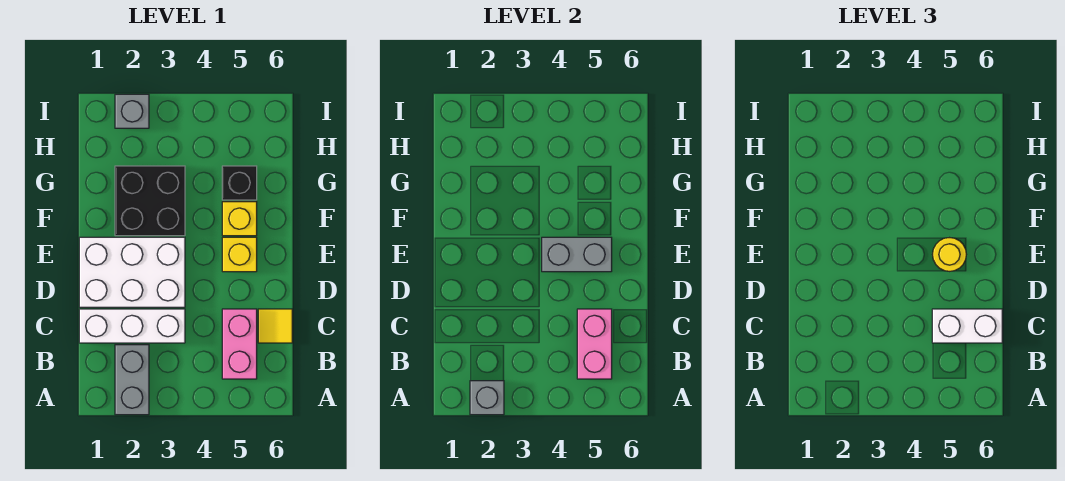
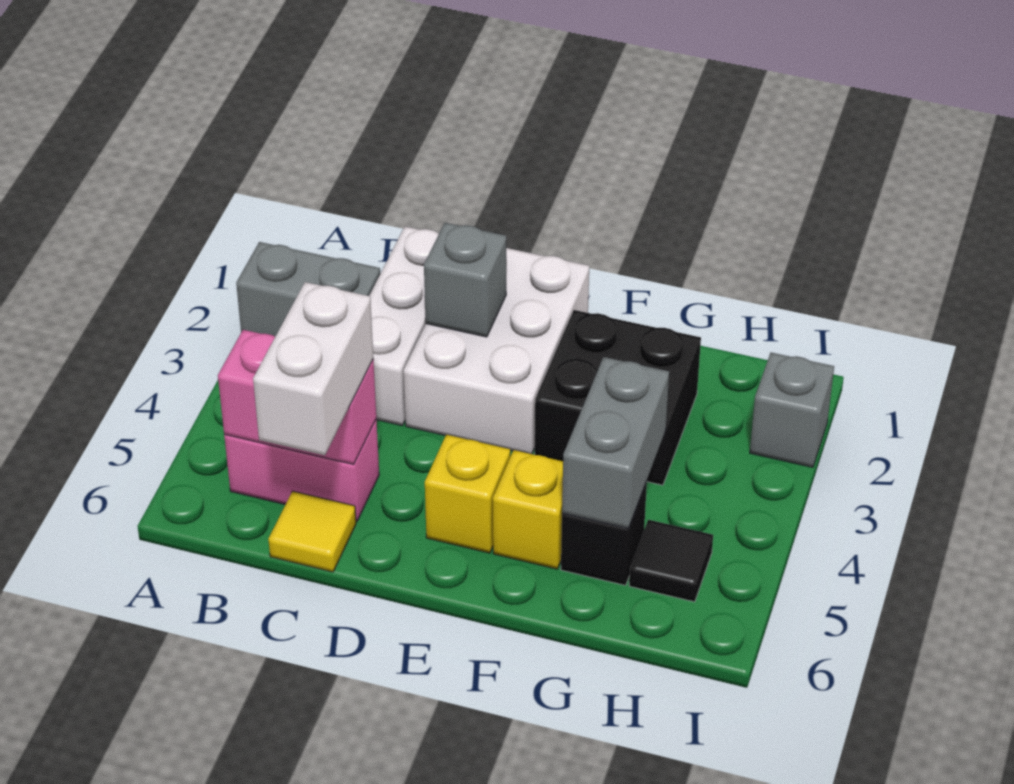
grey 1x1 brick [470,381,504,415] -> grey 1x1 brick moved to [424,223,506,337]
grey 1x2 brick [542,237,612,272] -> grey 1x2 brick moved to [562,357,669,528]
yellow 1x1 round brick [933,238,966,271] -> none
none -> black 1x1 tile [629,520,713,602]

